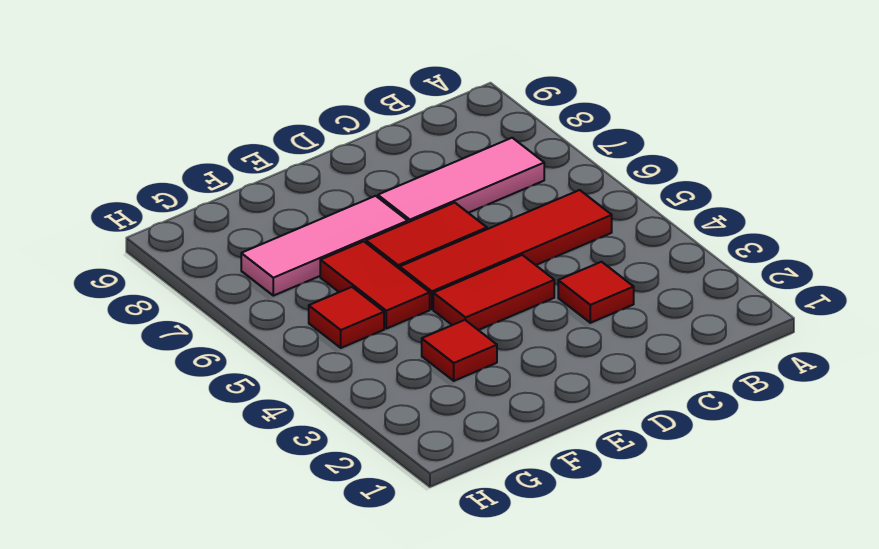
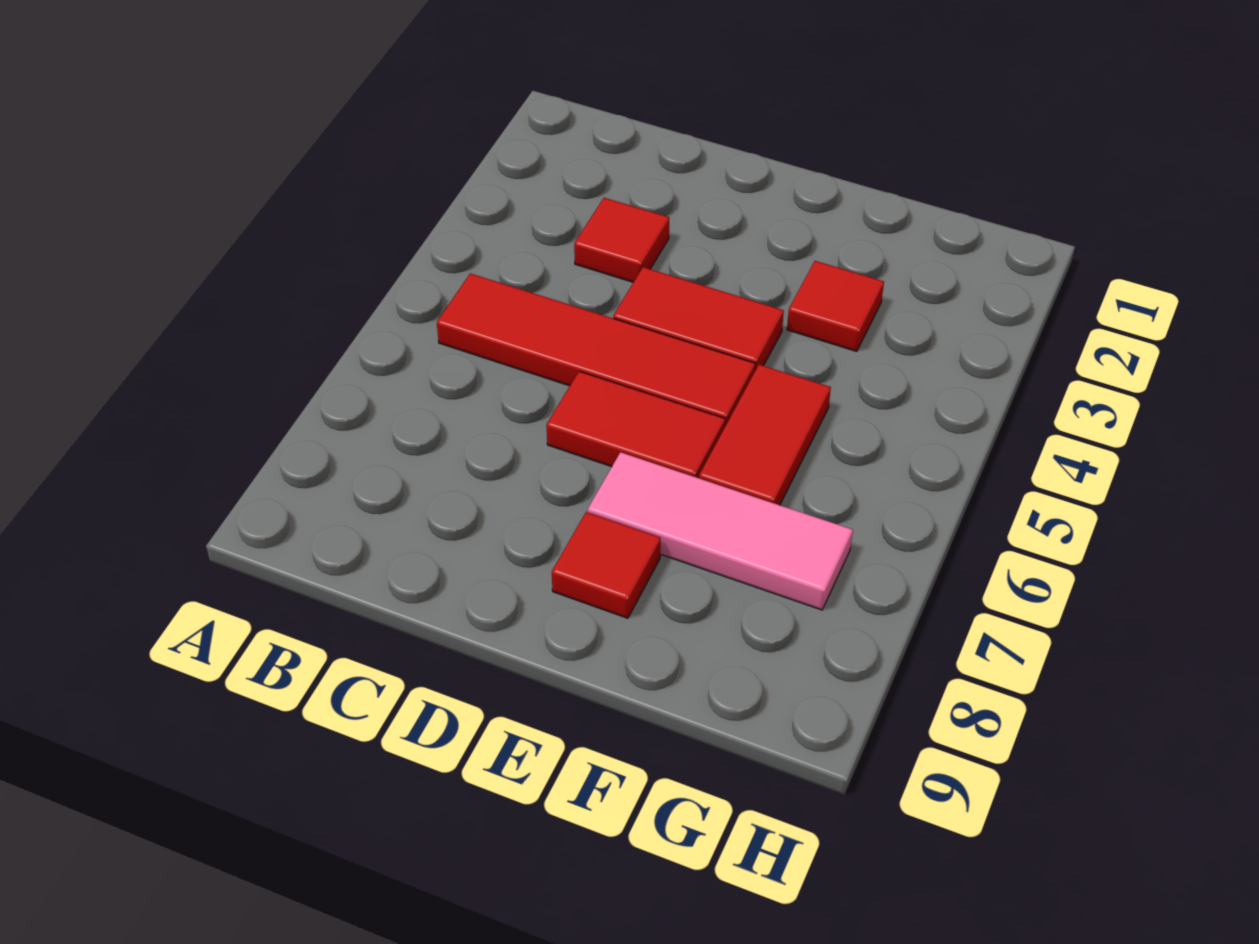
pink 1x3 tile [378,138,544,222] -> none
red 1x1 tile [309,287,384,348] -> red 1x1 tile moved to [552,512,661,618]

